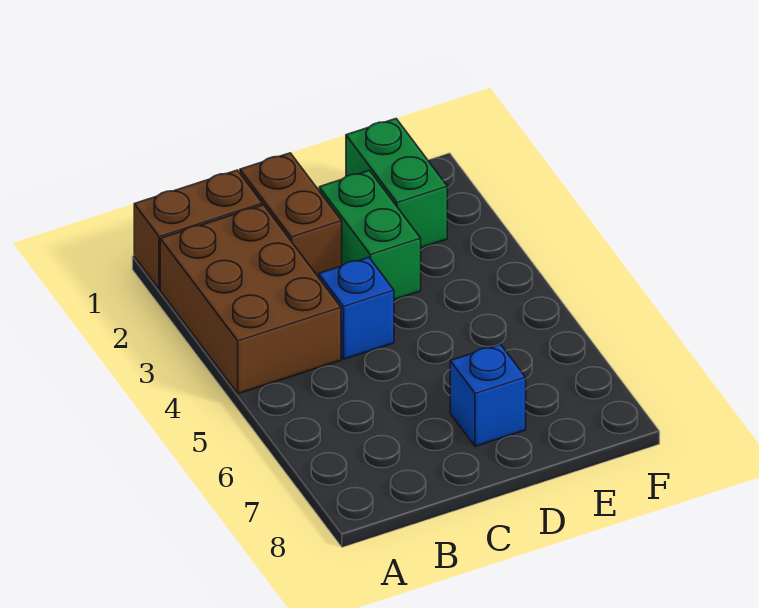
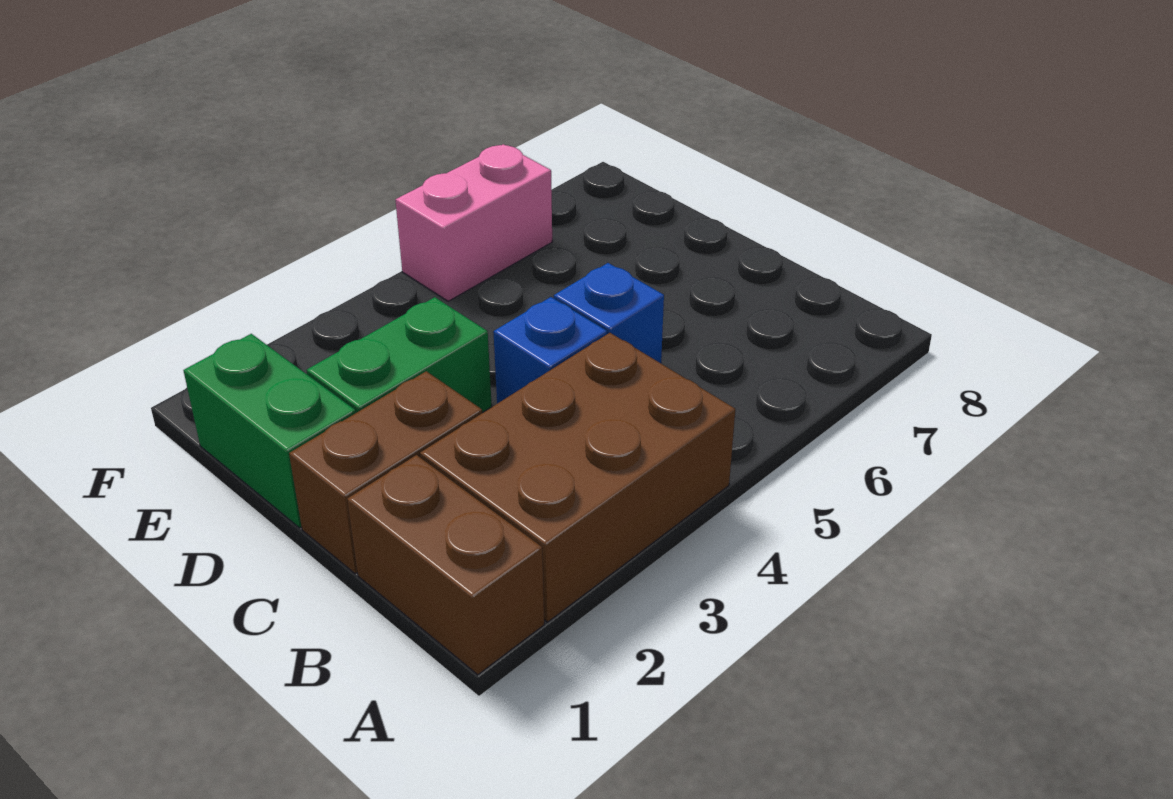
blue 1x1 brick [450,344,526,446] -> blue 1x1 brick moved to [554,263,664,363]
green 1x2 brick [346,119,447,248] -> green 1x2 brick turned to [183,334,356,528]
none -> pink 1x2 brick [395,144,552,301]

